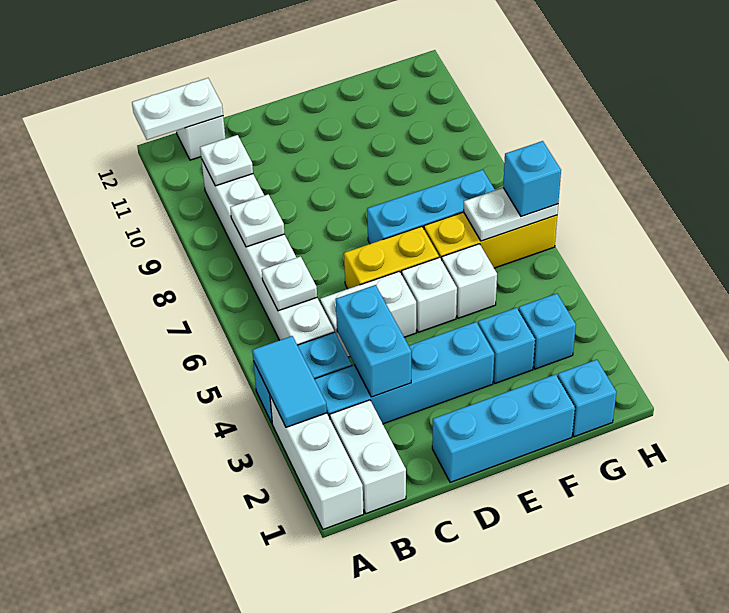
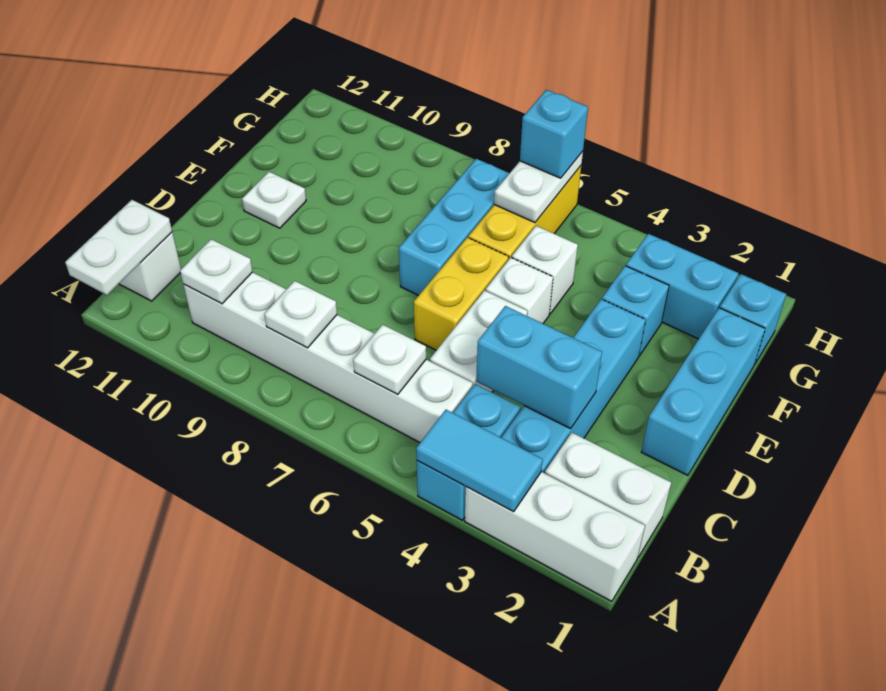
none -> white 1x1 plate [242,172,306,228]
cyan 1x1 brick [519,294,576,369] -> cyan 1x2 brick [626,234,738,339]

